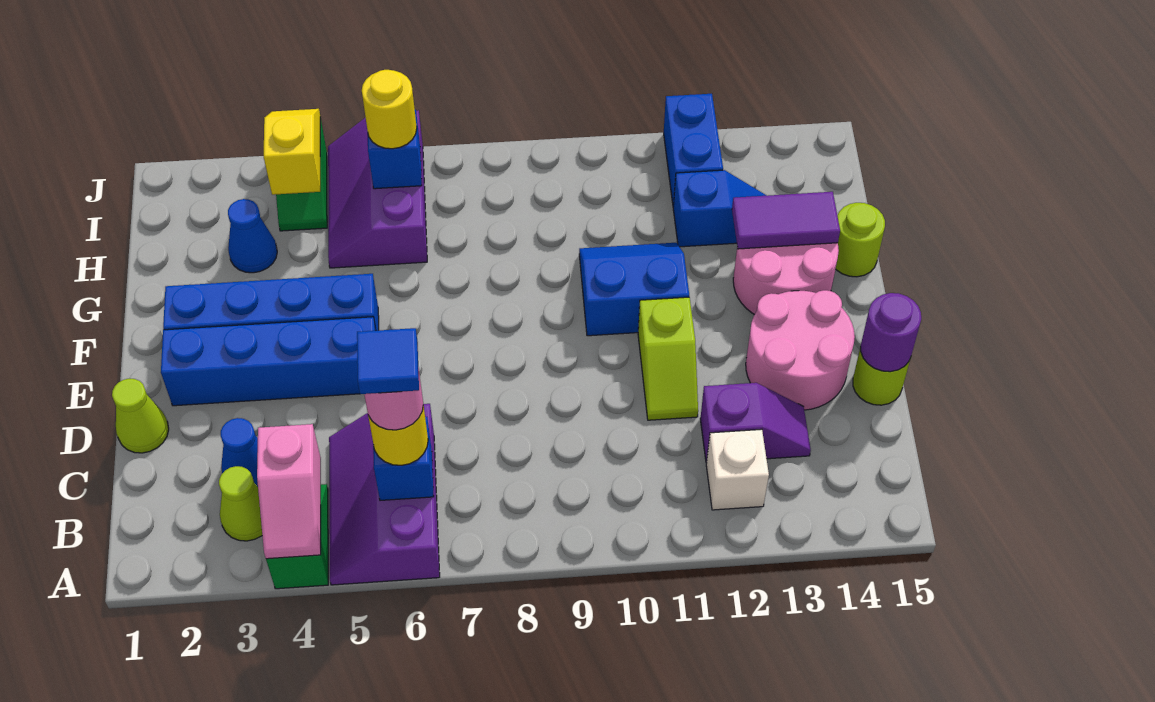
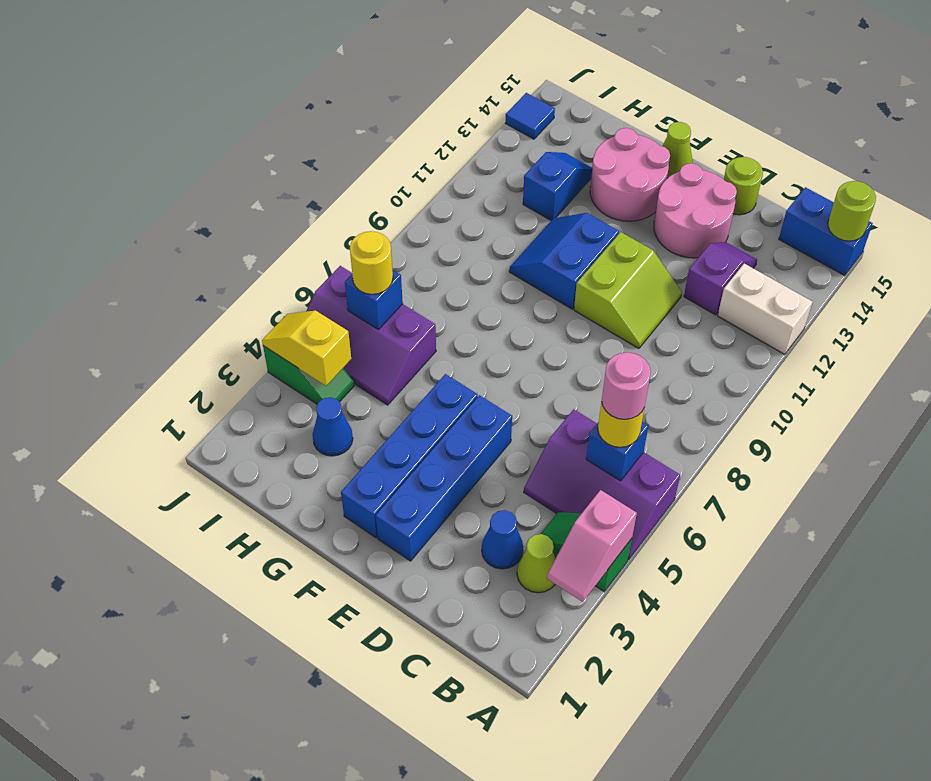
pink 1x2 slope [257,424,321,559] -> pink 1x2 slope turned to [547,490,637,602]
blue 1x1 tile [357,328,419,394] -> blue 1x1 tile moved to [505,93,555,139]
white 1x1 brick [706,429,769,510] -> white 1x2 brick [718,264,812,354]
lime 1x1 cone [112,378,169,453] -> lime 1x1 cone moved to [663,122,692,178]
lime 1x2 slope [638,297,698,420] -> lime 2x2 slope [574,232,682,349]
purple 1x1 round brick [861,293,921,372] -> none
purple 1x2 tile [732,192,840,249] -> none
lime 1x1 round brick [836,203,885,277] -> lime 1x1 round brick moved to [828,181,876,241]
blue 1x2 brick [664,94,723,207] -> blue 1x2 brick moved to [779,187,873,276]

